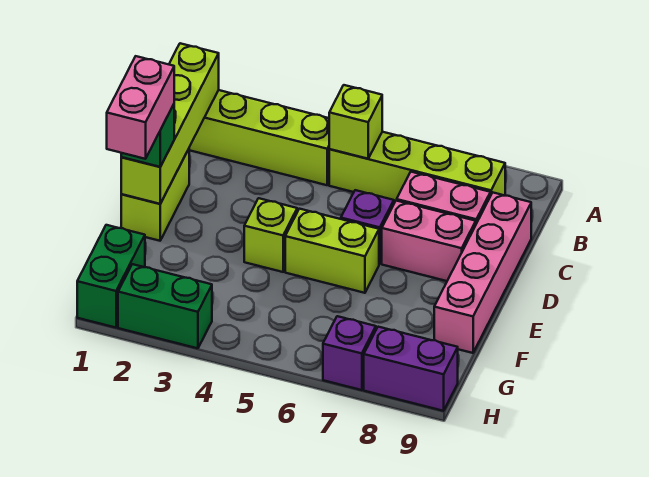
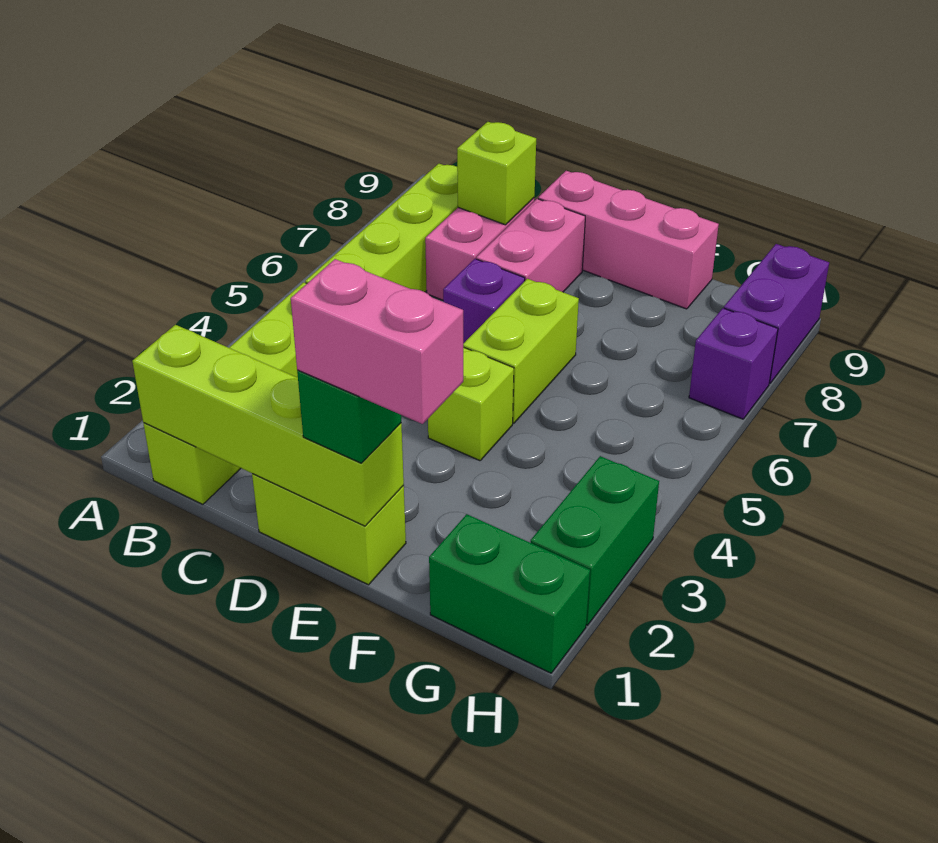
lime 1x1 brick [329,85,382,159] -> lime 1x1 brick moved to [457,122,536,225]
pink 1x4 brick [434,193,531,353] -> pink 1x3 brick [538,171,719,309]

